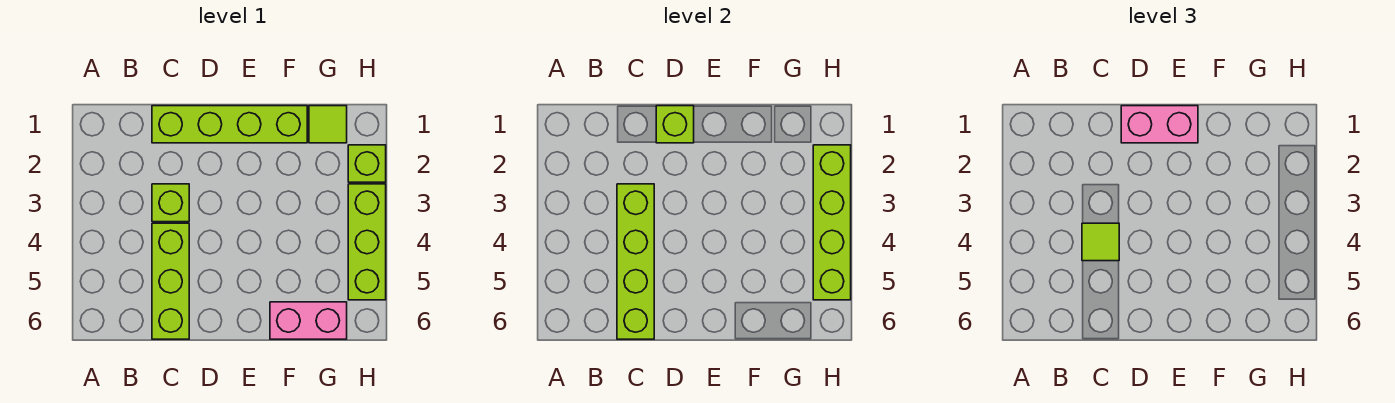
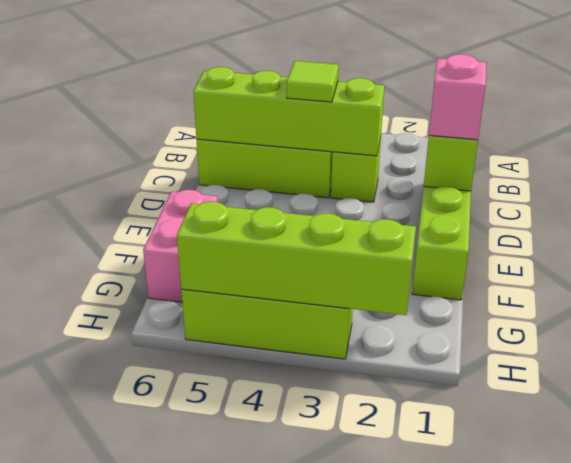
pink 1x2 brick [1121,106,1198,143] -> pink 1x1 brick [429,54,486,140]
lime 1x1 tile [309,106,347,143] -> none
lime 1x1 brick [348,145,386,182] -> none

